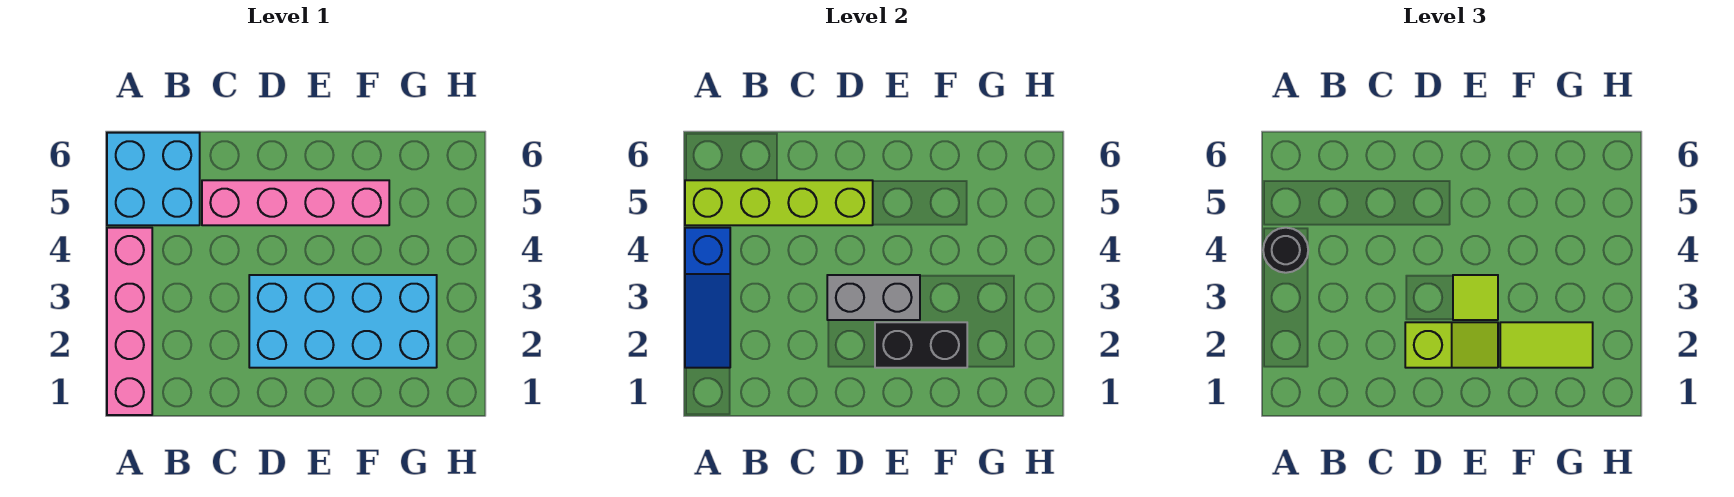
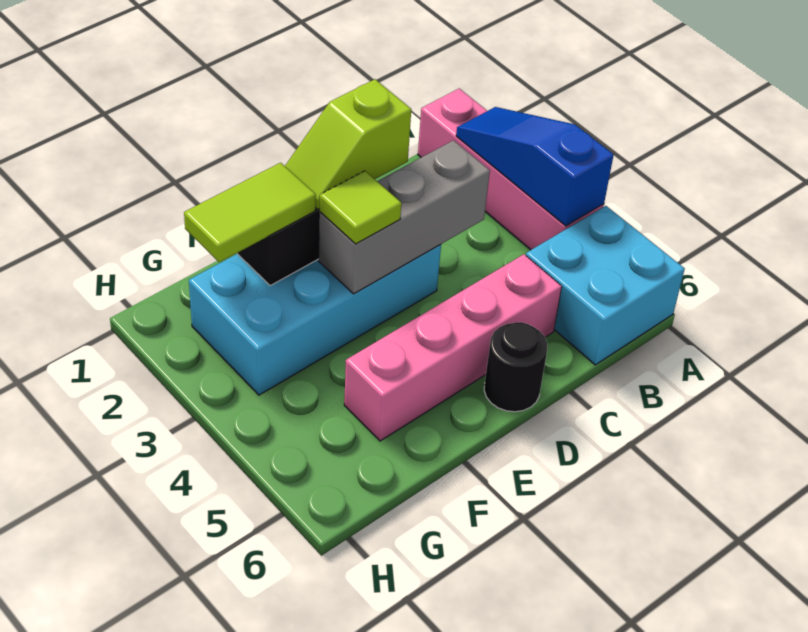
black 1x1 round brick [1263,228,1308,273] -> black 1x1 round brick moved to [484,322,547,412]
lime 1x4 brick [685,180,873,225] -> none
grey 1x2 brick [827,275,920,320] -> grey 1x3 brick [319,140,490,294]

